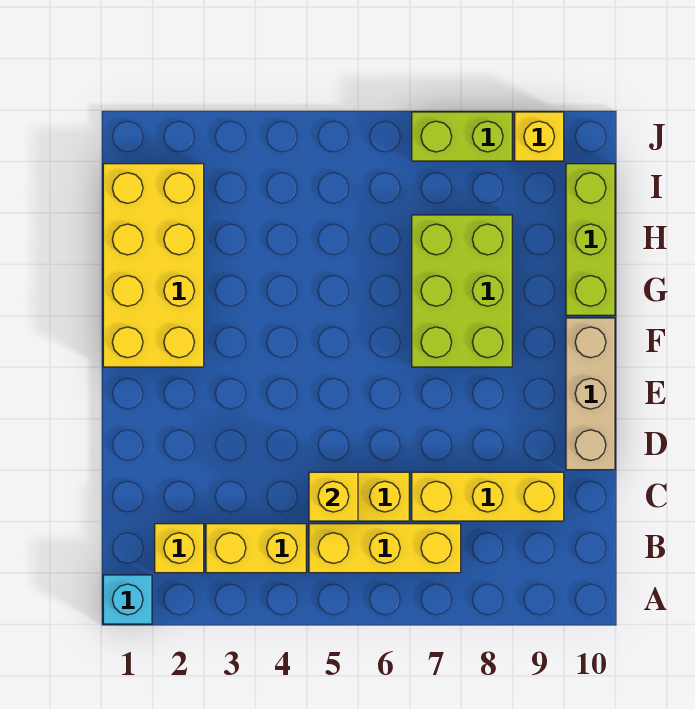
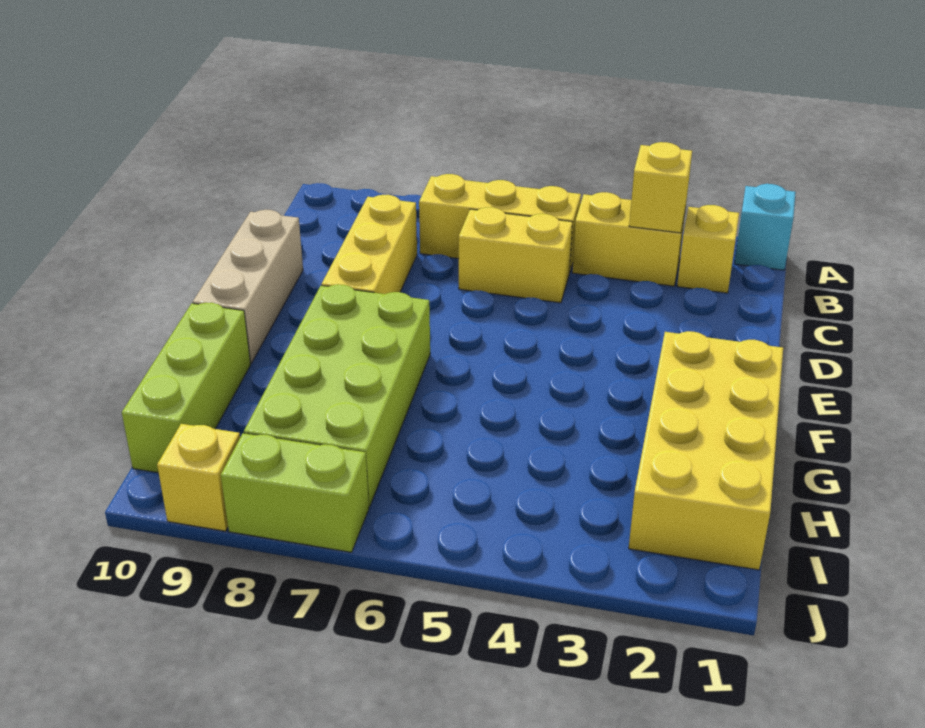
yellow 1x1 brick [309,472,358,521] -> yellow 1x1 brick moved to [629,142,692,233]
yellow 1x3 brick [412,472,564,521] -> yellow 1x3 brick turned to [322,195,417,294]
lime 2x3 brick [412,215,512,367] -> lime 2x4 brick [244,284,430,507]

